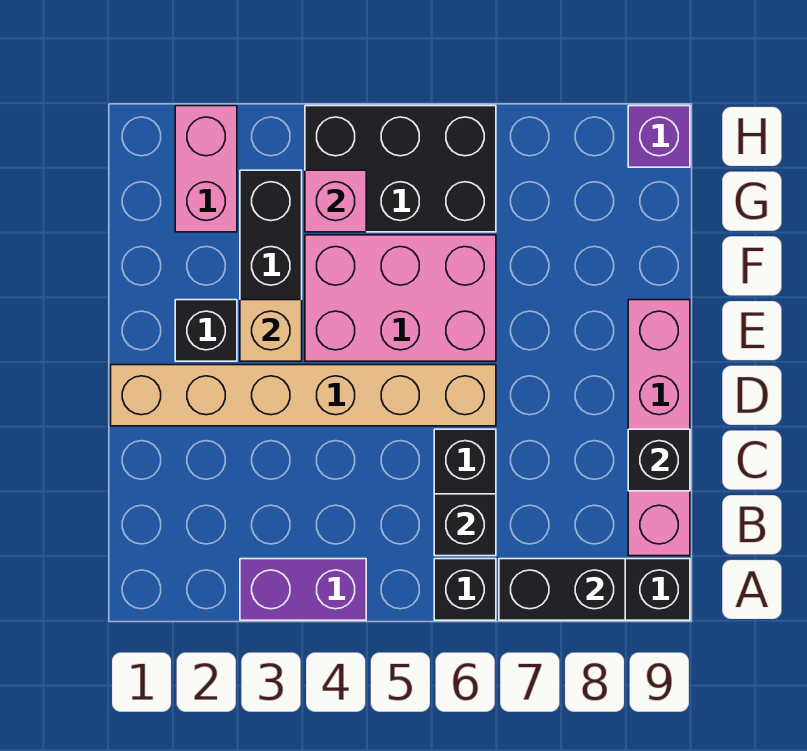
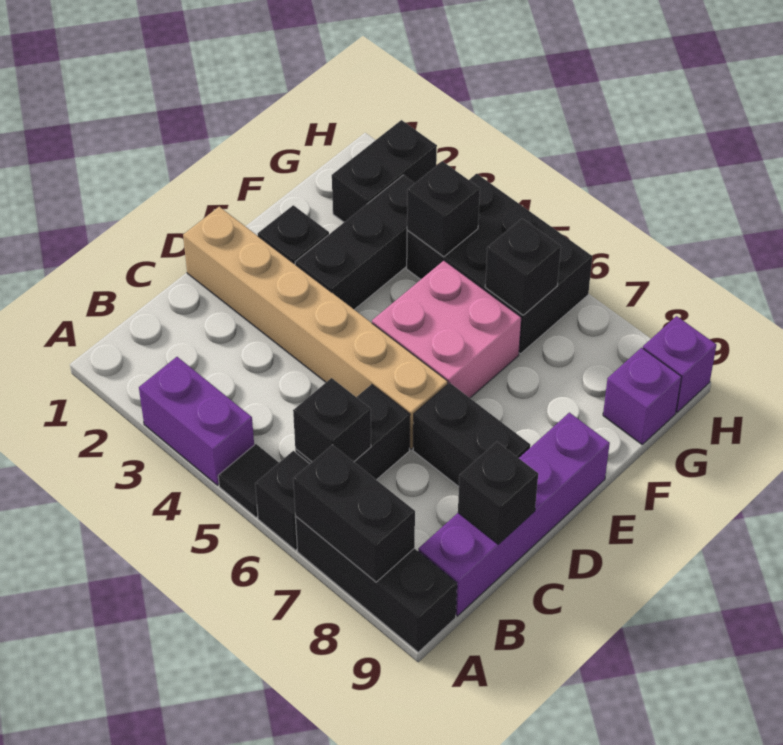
none -> black 1x1 tile [218,444,279,517]
pink 1x4 brick [628,300,690,556] -> purple 1x4 brick [418,413,610,616]
none -> black 1x2 brick [413,383,530,487]
tan 1x1 brick [240,300,302,361] -> none
pink 2x3 brick [305,235,496,361] -> pink 2x2 brick [372,261,521,398]
pink 1x2 brick [175,106,237,232] -> black 1x2 brick [332,120,437,222]
pink 1x1 brick [305,170,366,232] -> black 1x1 brick [407,161,480,257]
none -> black 1x1 brick [485,218,561,315]
none -> purple 1x1 brick [603,348,682,444]

